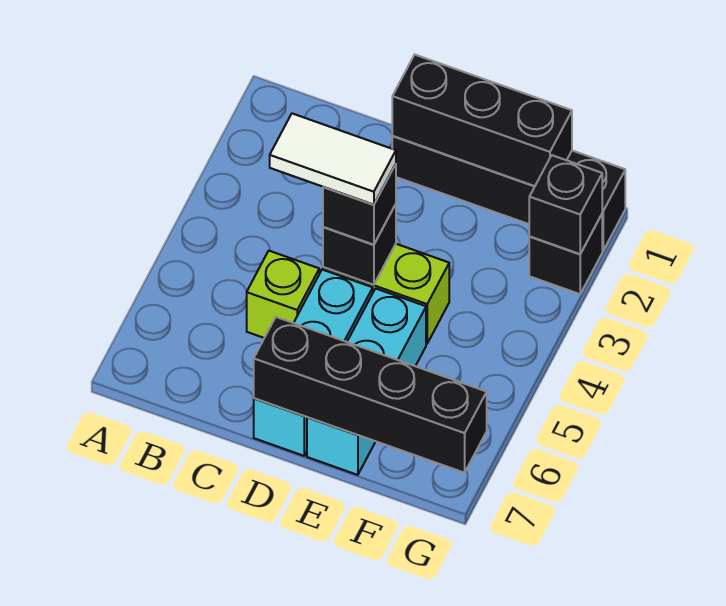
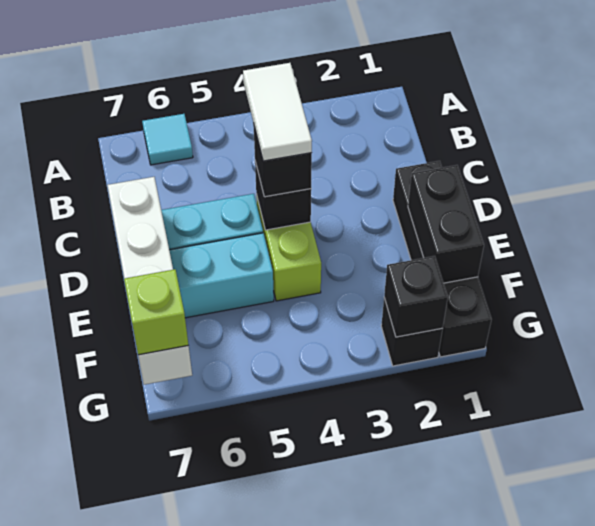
none -> cyan 1x1 tile [142,114,193,165]
lime 1x1 brick [247,251,319,338] -> lime 1x1 brick moved to [124,269,188,355]
black 1x3 brick [392,55,572,186] -> black 1x2 brick [408,165,484,283]
black 1x4 brick [254,317,487,473] -> white 1x4 brick [107,177,192,385]

